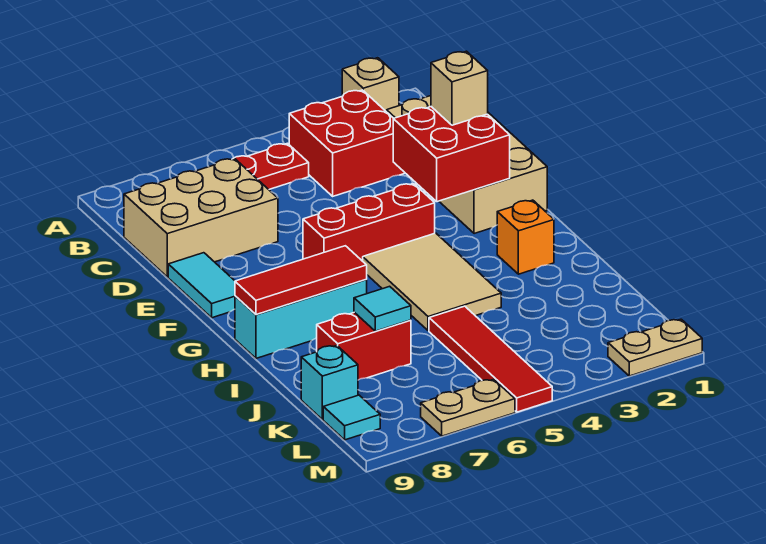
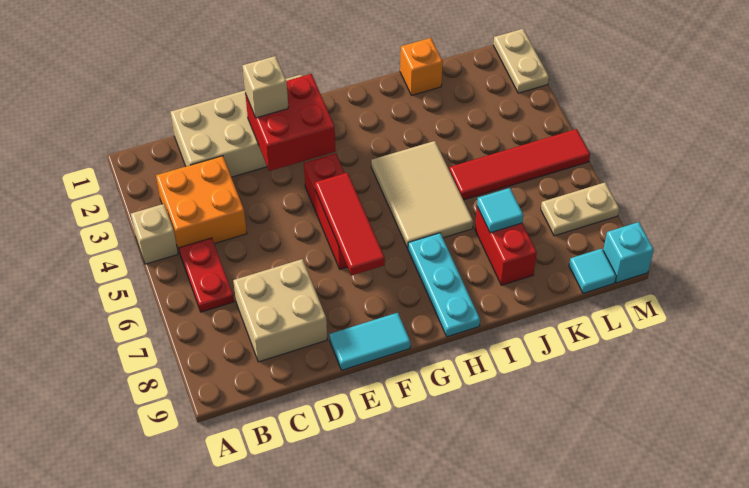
tan 1x1 brick [342,58,399,112] -> tan 1x1 brick moved to [131,204,178,264]
red 2x2 brick [289,90,405,196] -> orange 2x2 brick [156,156,247,253]
tan 2x3 brick [124,159,278,277] -> tan 2x2 brick [233,259,327,362]
tan 2x3 tile [363,233,501,331] -> tan 2x3 tile turned to [371,141,473,249]
orange 1x1 brick [497,200,554,274] -> orange 1x1 brick moved to [400,38,443,95]
cyan 1x3 brick [235,280,367,358] -> cyan 1x3 plate [408,233,480,337]
red 1x3 tile [235,246,367,315] -> red 1x3 tile moved to [315,173,385,276]
cyan 1x1 brick [301,346,358,420] -> cyan 1x1 brick moved to [603,222,654,283]
tan 1x2 plate [421,379,515,436] -> tan 1x2 plate turned to [541,183,619,236]

